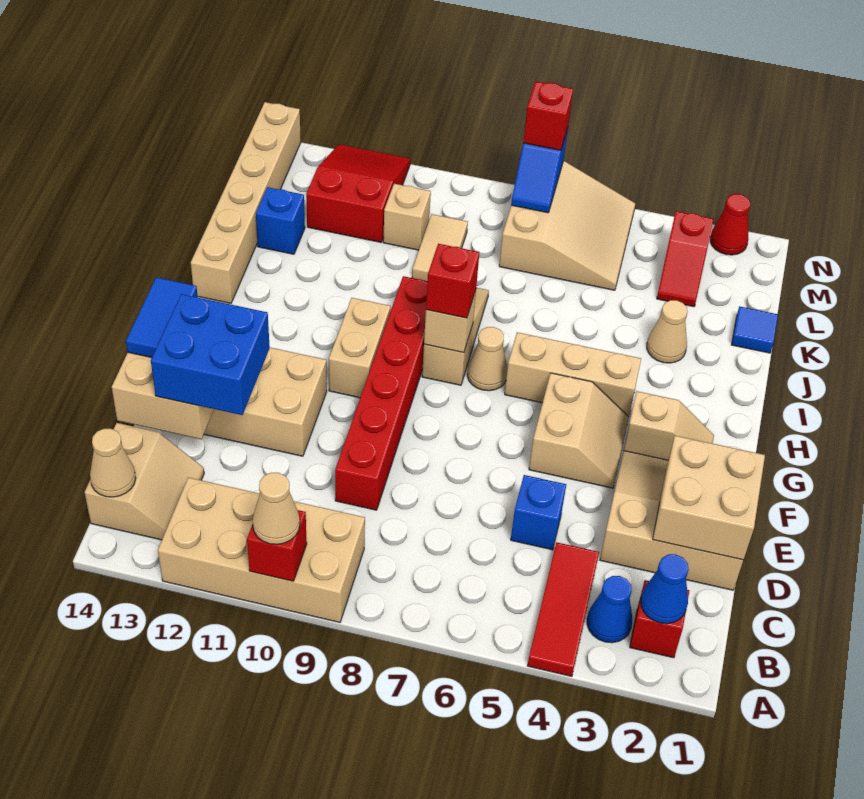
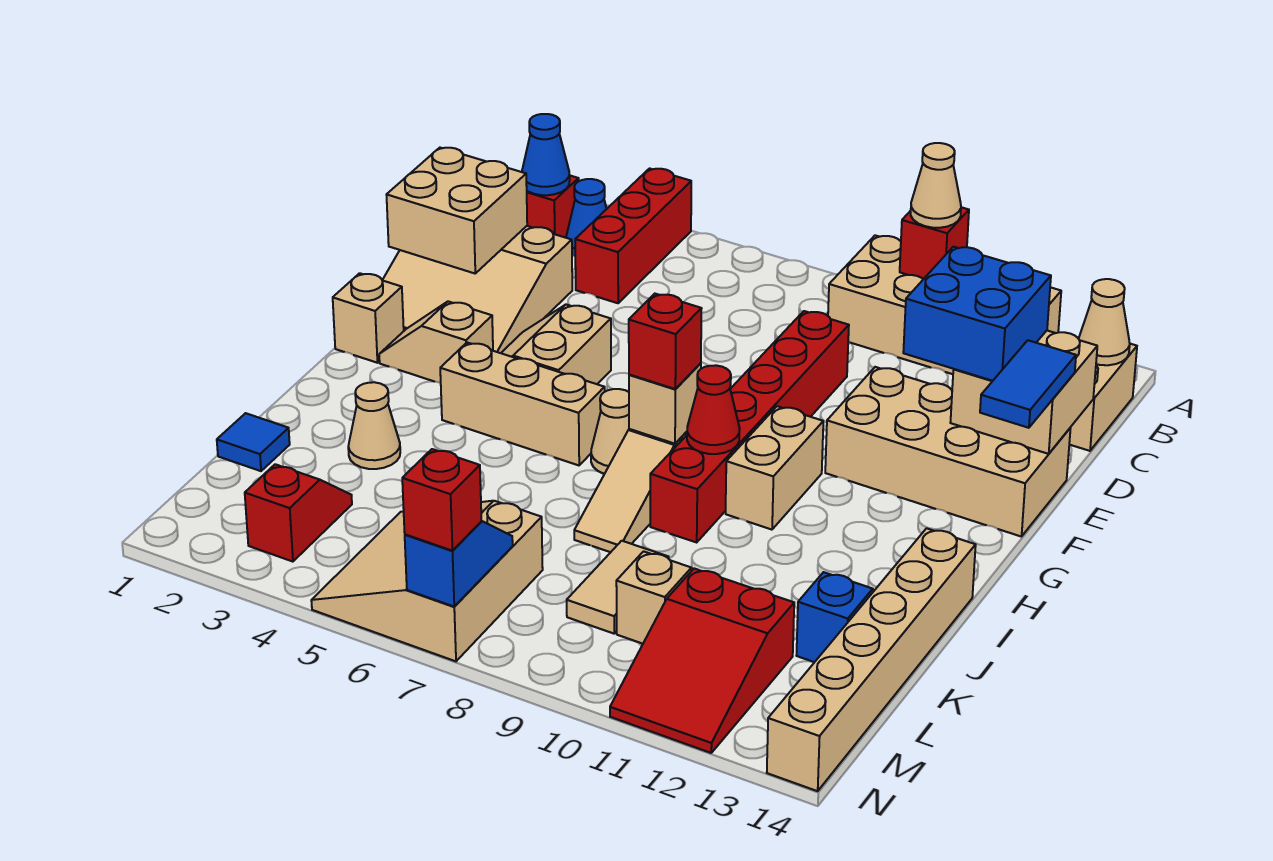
red 1x3 tile [527,542,599,676] -> red 1x3 brick [575,168,691,303]
blue 1x1 brick [511,475,566,550] -> none
none -> tan 1x1 brick [333,273,404,363]
red 1x1 cone [710,194,750,255] -> red 1x1 cone moved to [687,365,740,454]

